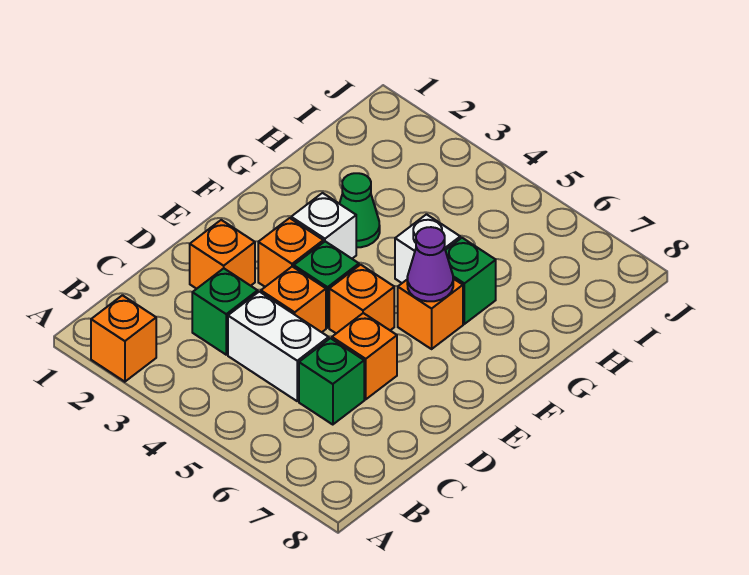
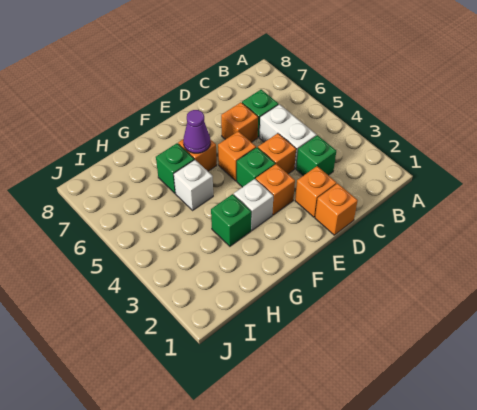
orange 1x1 brick [91,295,156,382] -> orange 1x1 brick moved to [315,183,358,235]
green 1x1 cone [339,173,380,247] -> green 1x1 brick [211,194,251,246]

